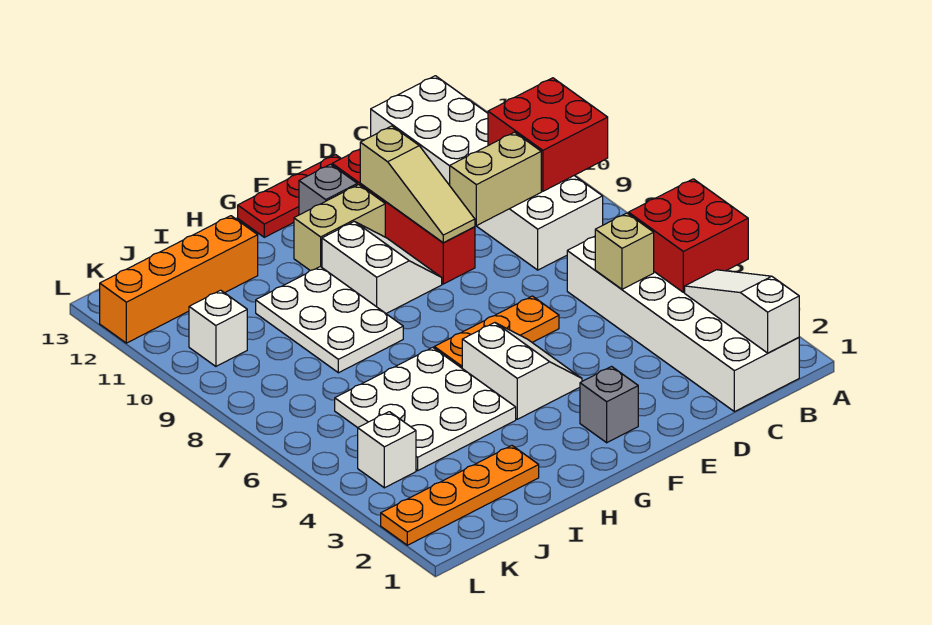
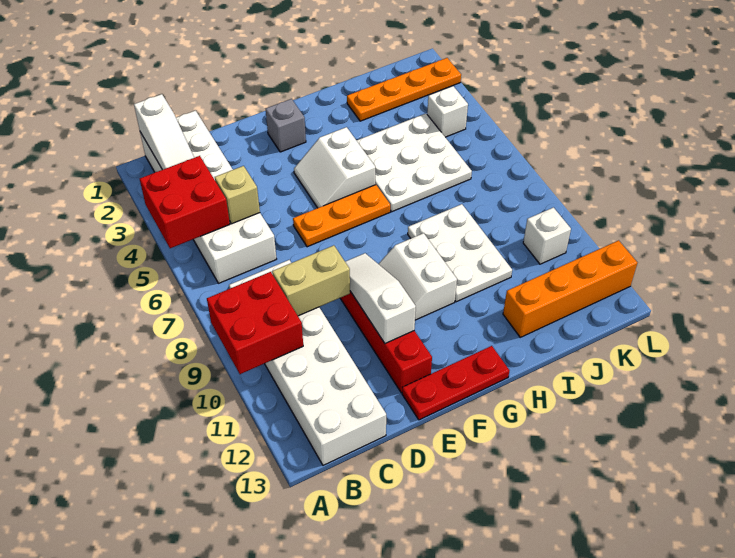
tan 1x3 slope [360,126,475,243] -> white 1x3 slope [345,253,416,343]
tan 1x2 brick [294,185,385,271] -> none
grey 1x1 brick [299,164,357,215] -> none

